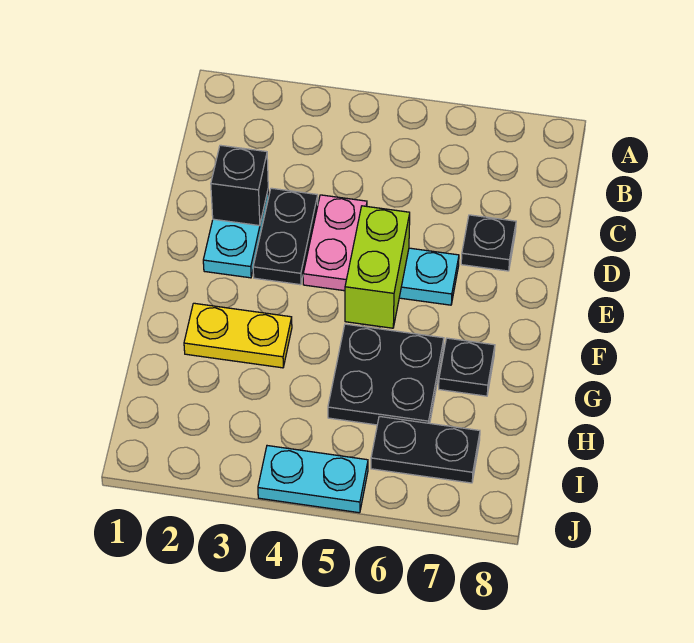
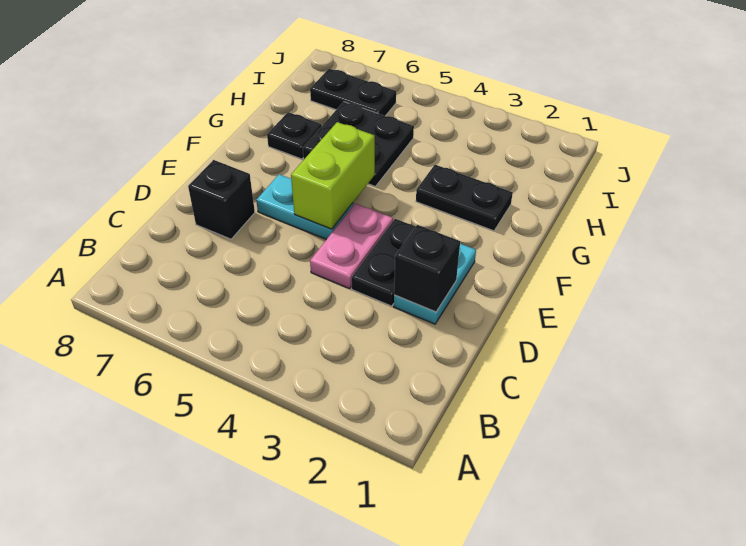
black 1x1 plate [461,215,516,271] -> black 1x1 brick [188,160,255,239]
yellow 1x2 plate [184,303,292,368] -> black 1x2 plate [416,165,513,231]
cyan 1x2 plate [258,446,368,513] -> none

